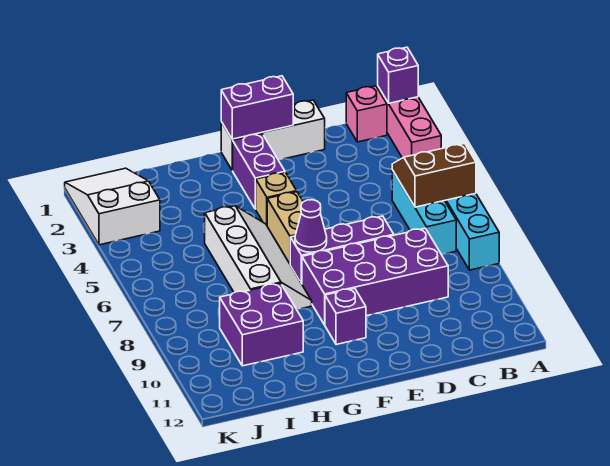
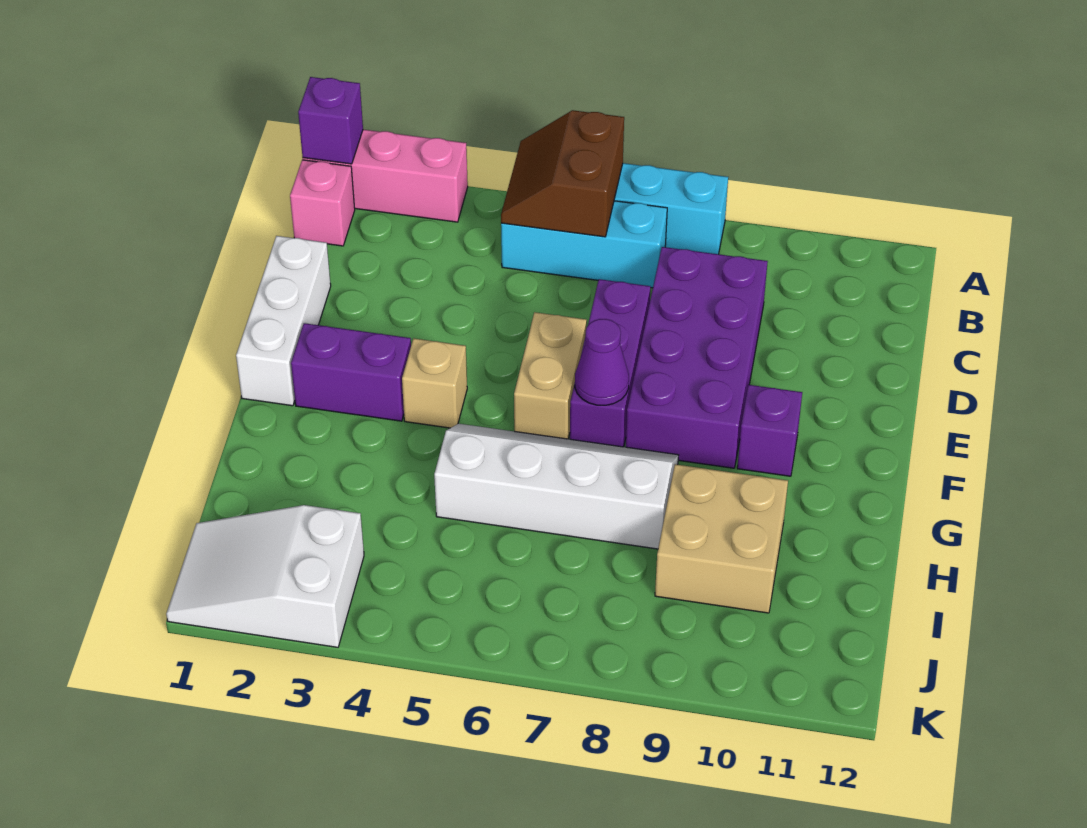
purple 1x2 brick [221,76,293,139] -> none
tan 1x2 brick [267,192,303,264] -> tan 1x2 brick turned to [514,312,587,439]
purple 2x2 brick [220,283,303,366] -> tan 2x2 brick [655,464,788,613]

